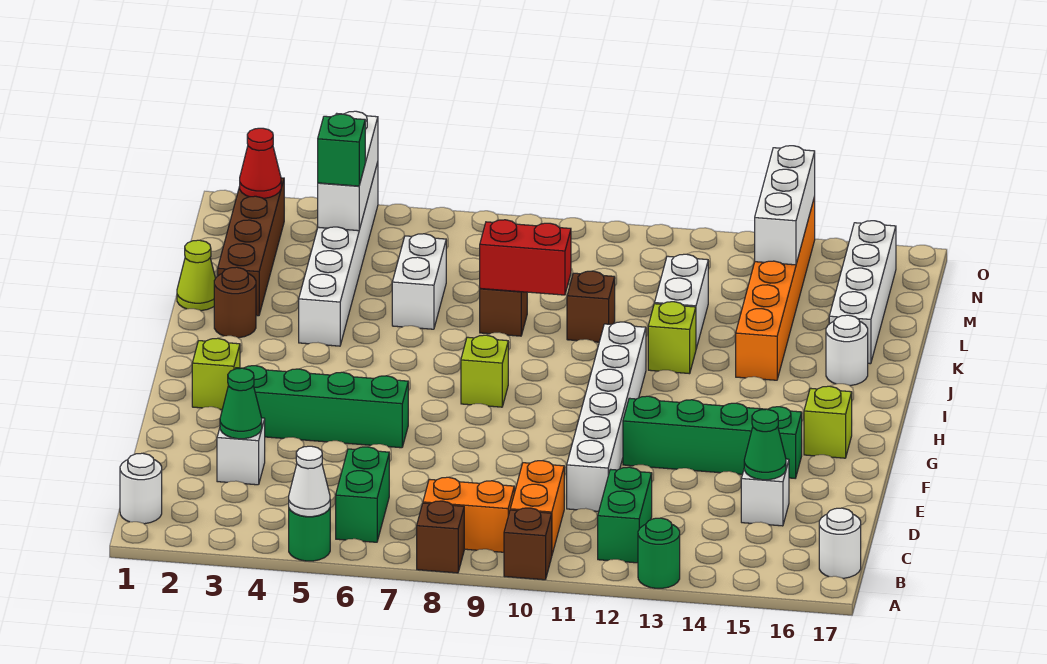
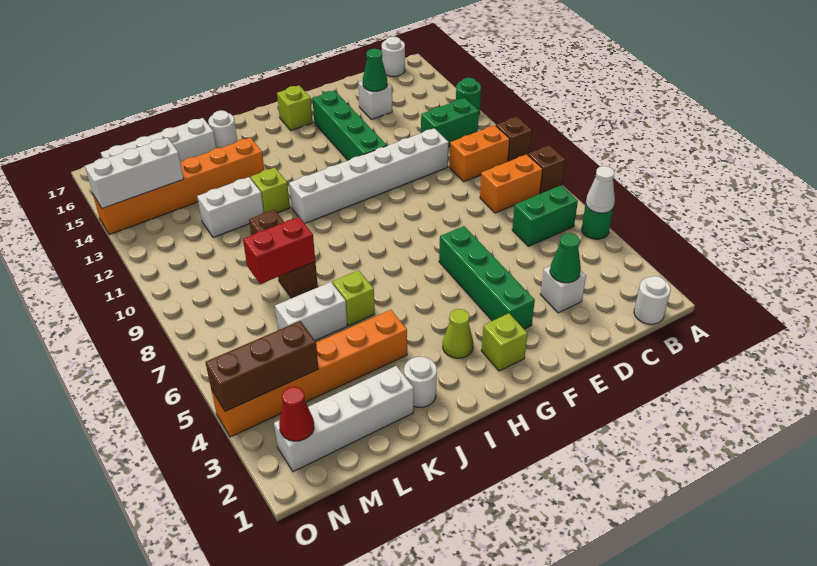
orange 1x2 brick [423,477,514,552] -> orange 1x2 brick turned to [480,154,543,213]
lime 1x1 brick [461,335,508,407] -> lime 1x1 brick moved to [332,270,375,326]
brown 1x1 round brick [214,267,256,338] -> white 1x1 round brick [404,357,437,407]
white 1x6 brick [299,162,378,346] -> orange 1x6 brick [211,310,407,437]
lime 1x1 cone [177,240,216,311] -> lime 1x1 cone moved to [443,309,473,358]
brown 1x4 brick [218,178,284,316] -> white 1x4 brick [274,366,414,472]
red 1x2 brick [480,220,571,295] -> red 1x2 brick turned to [243,217,315,284]
white 1x3 brick [318,111,378,231] -> brown 1x3 brick [205,321,319,411]
green 1x1 brick [318,114,365,186] -> none

